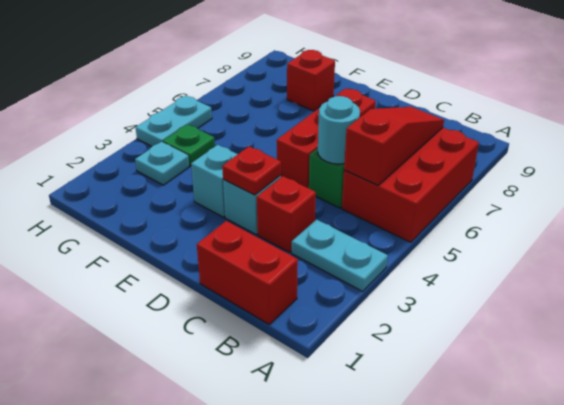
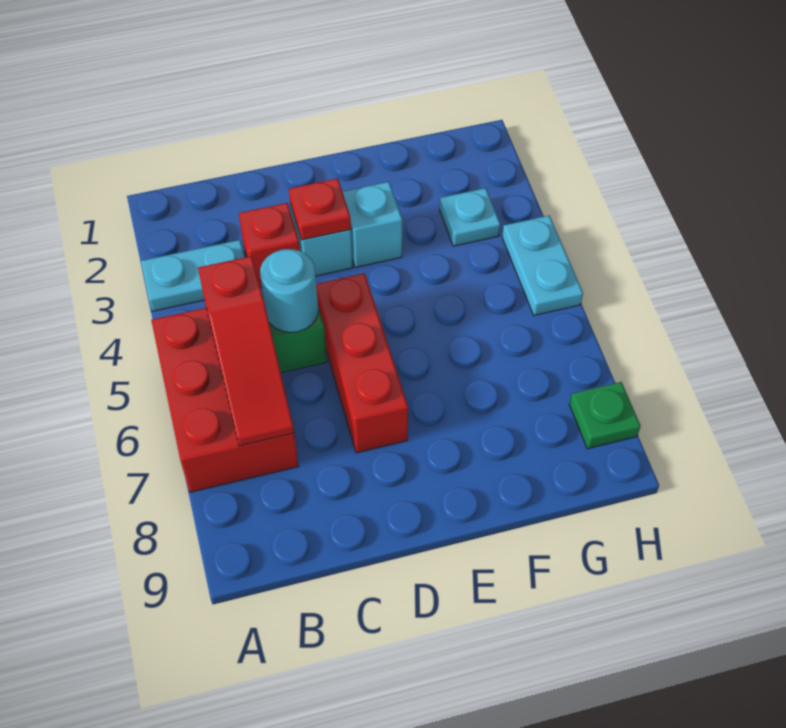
red 1x2 brick [197,221,298,324] -> none
red 1x1 brick [287,50,335,111] -> none
green 1x1 plate [163,124,215,166] -> green 1x1 plate moved to [569,382,641,449]

